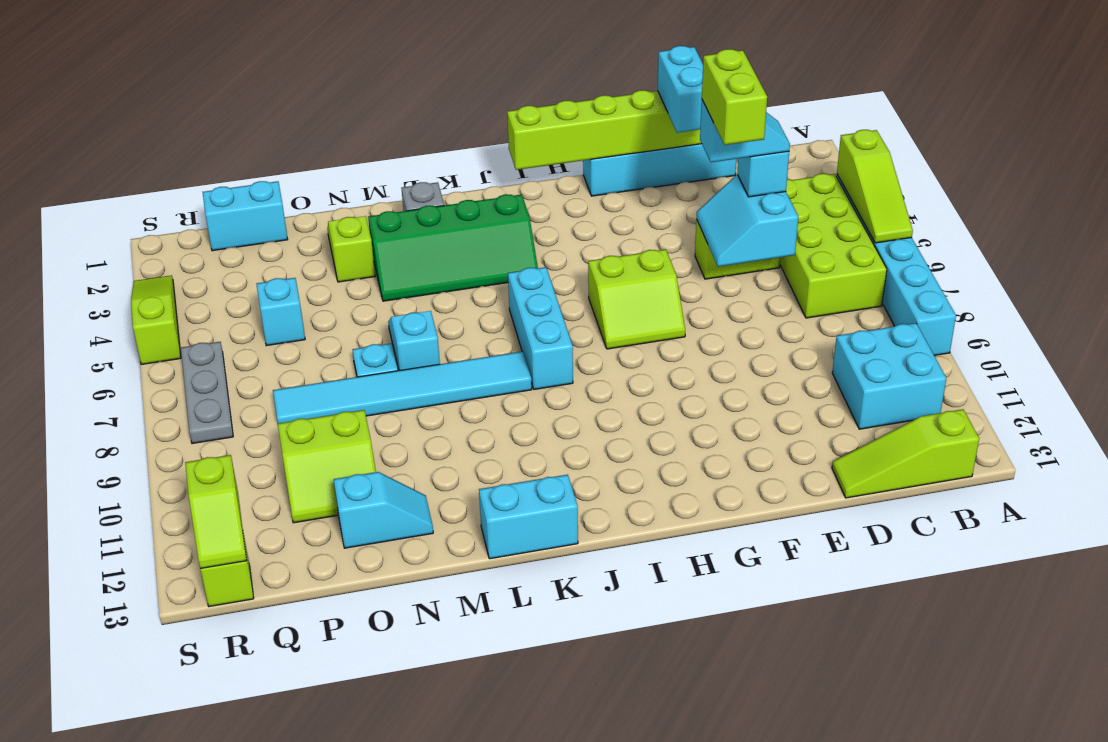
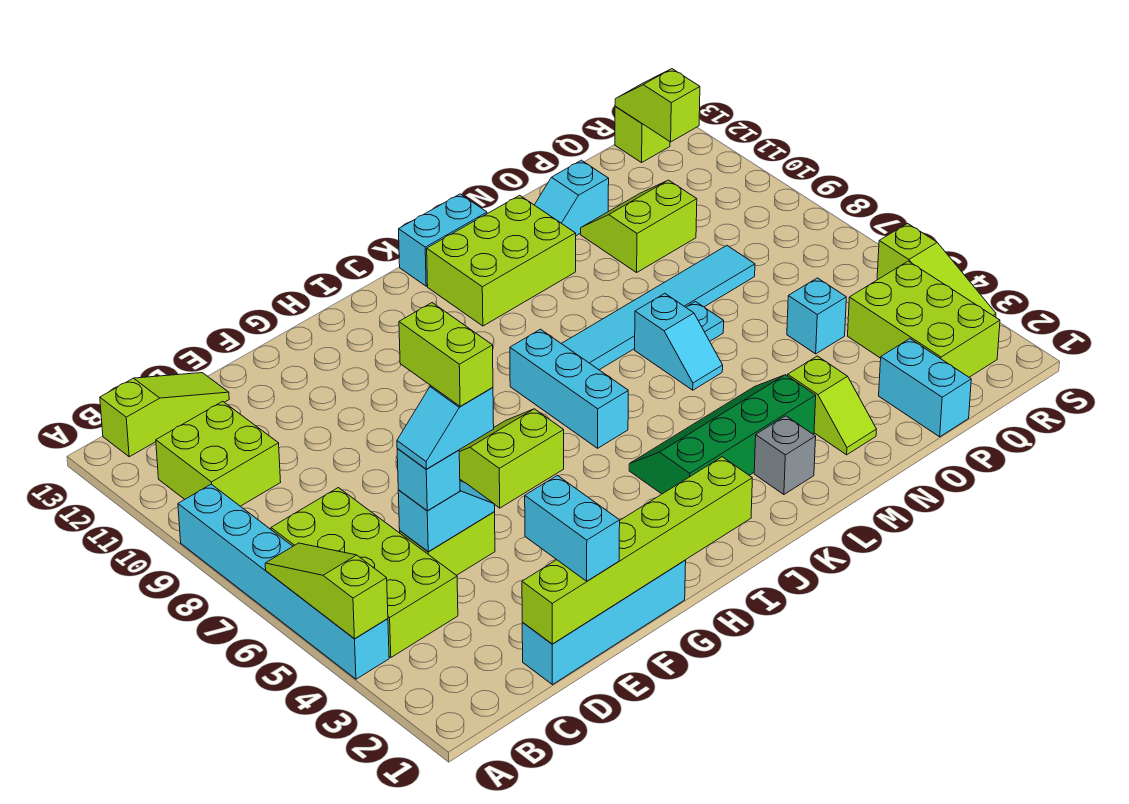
cyan 2x2 brick [832,323,946,429] -> lime 2x2 brick [156,401,281,506]
cyan 2x2 slope [697,175,798,267] -> cyan 1x2 slope [398,481,495,552]
none -> lime 2x3 brick [427,195,576,326]
cyan 1x2 brick [203,181,288,251] -> cyan 1x2 brick turned to [879,339,971,437]
none -> lime 2x3 brick [848,261,1000,377]
grey 1x3 plate [181,342,233,444] -> none

